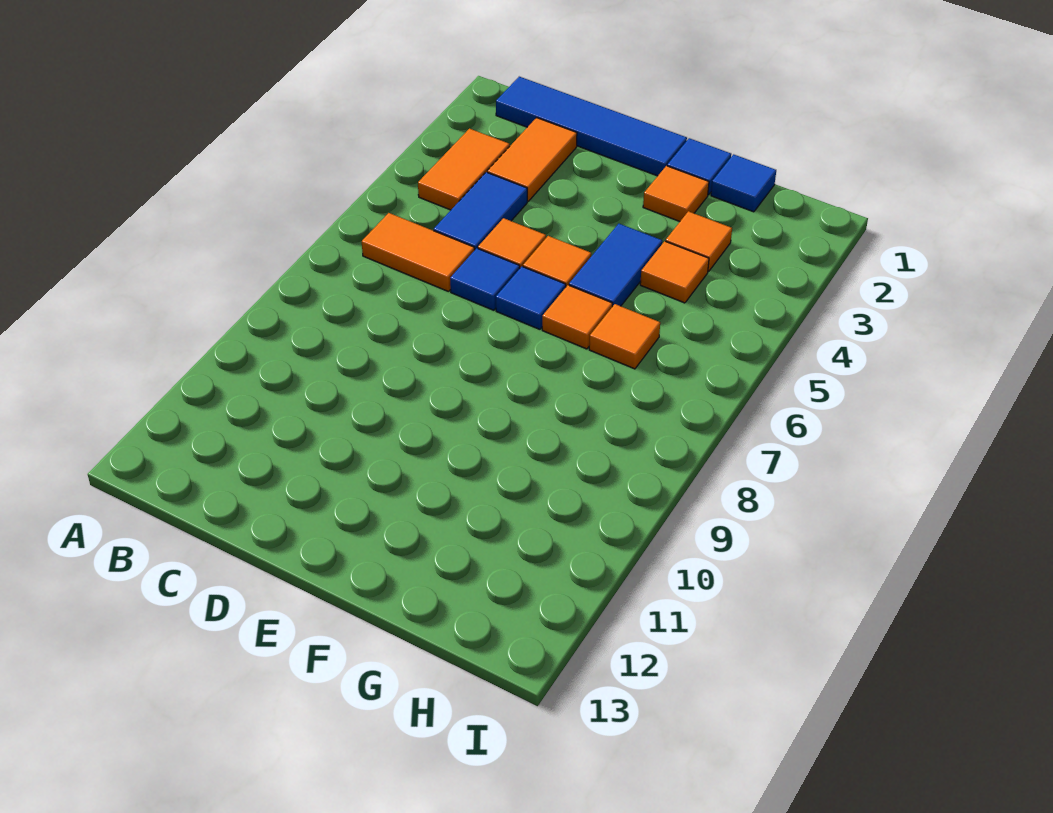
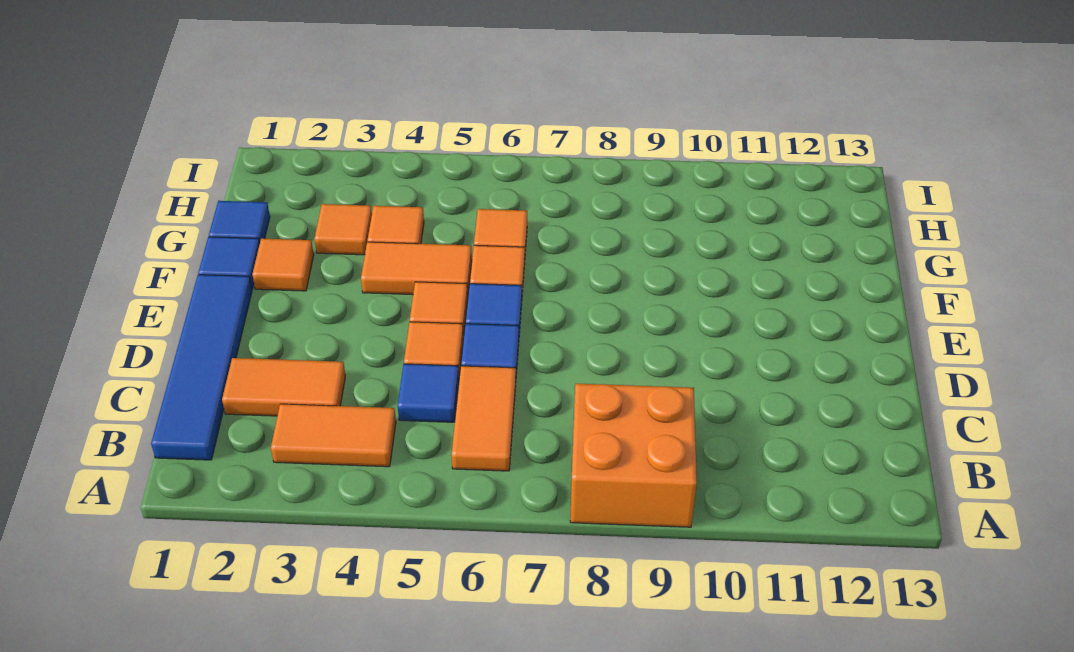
none -> orange 2x2 brick [570,384,697,527]
blue 1x2 tile [434,172,527,249] -> blue 1x1 tile [398,364,459,422]
blue 1x2 tile [569,224,662,307] -> orange 1x2 tile [361,242,472,295]

